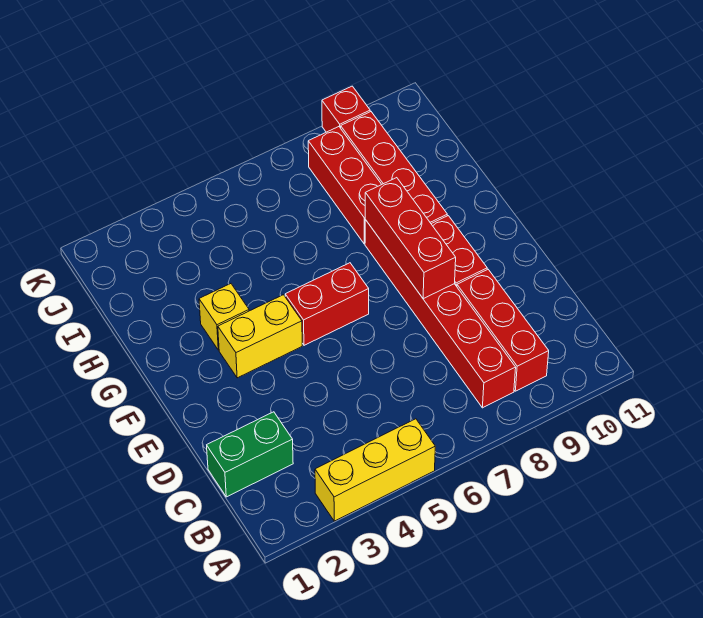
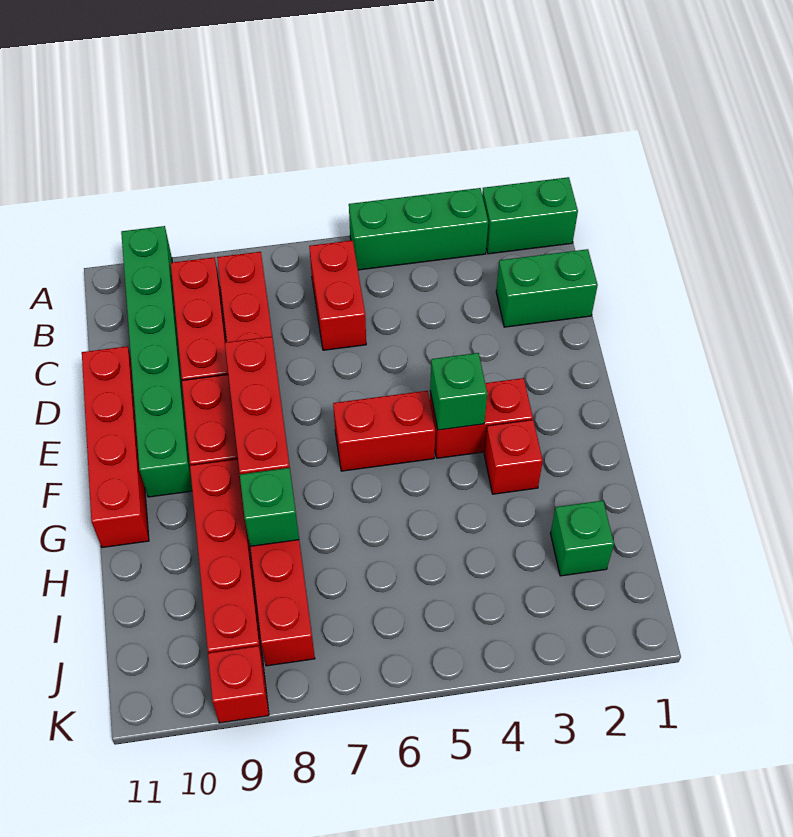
none -> green 1x2 brick [482,177,578,254]
yellow 1x3 brick [315,419,435,521] -> green 1x3 brick [349,188,488,270]
none -> green 1x6 brick [121,226,192,497]
none -> red 1x2 brick [309,240,366,350]
none -> red 1x4 brick [82,346,149,548]
yellow 1x2 brick [218,295,302,378] -> red 1x2 brick [430,378,533,458]
none -> green 1x1 brick [430,353,487,430]
yellow 1x1 brick [199,284,249,350] -> red 1x1 brick [484,420,543,494]
none -> green 1x1 brick [240,468,299,546]
none -> green 1x1 brick [550,501,614,576]

